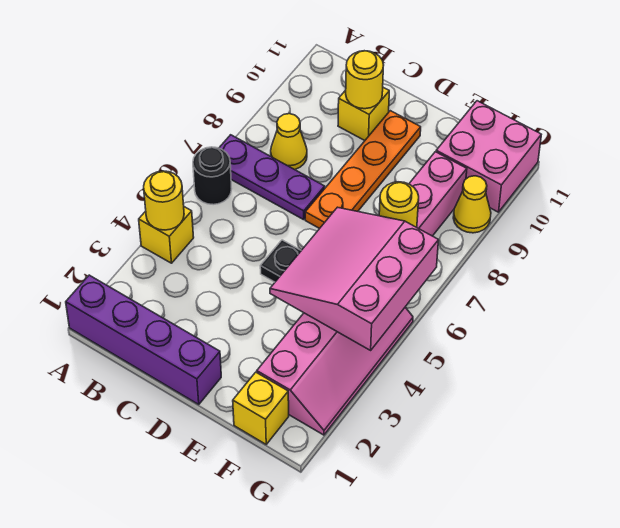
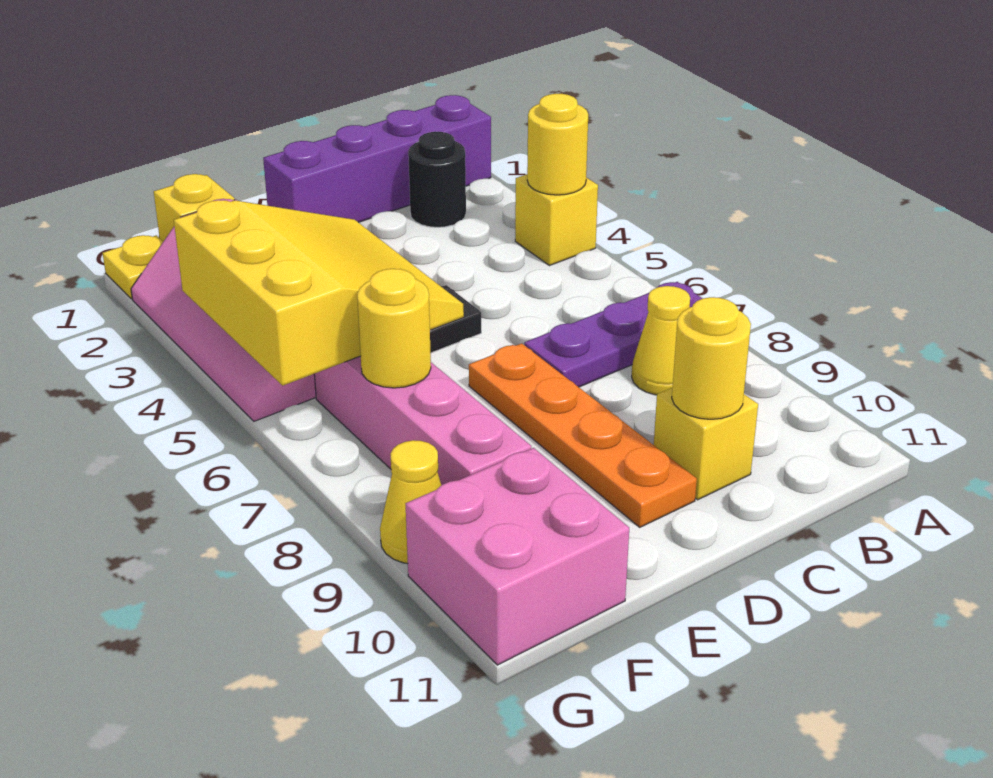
black 1x1 round brick [193,147,232,205] -> black 1x1 round brick moved to [408,132,466,227]
pink 3x3 slope [270,207,439,350] -> yellow 3x3 slope [174,200,464,385]
none -> yellow 1x1 plate [103,235,163,299]

